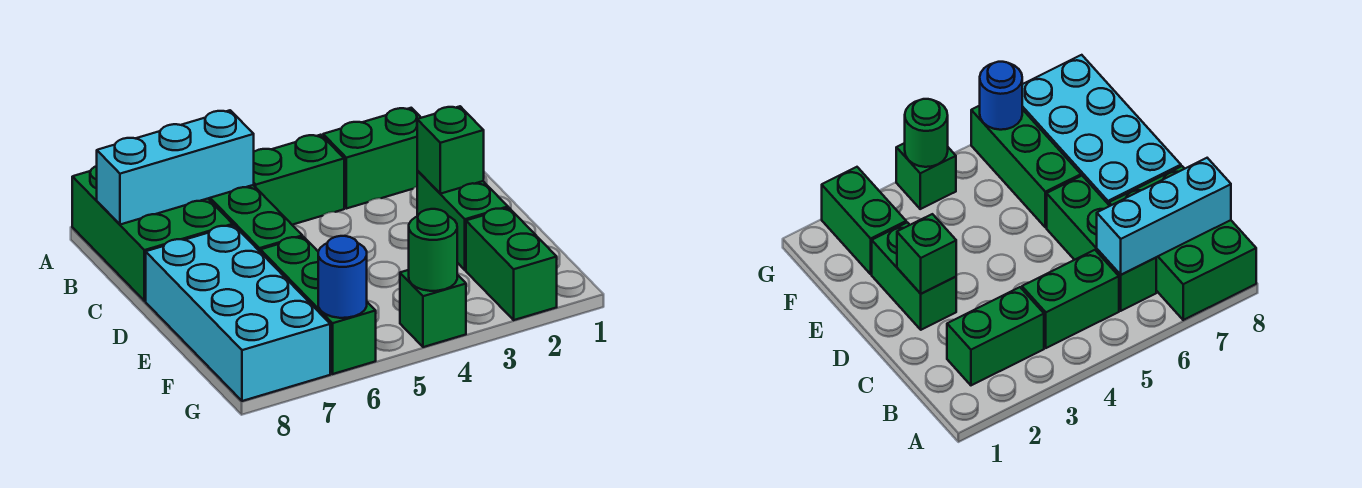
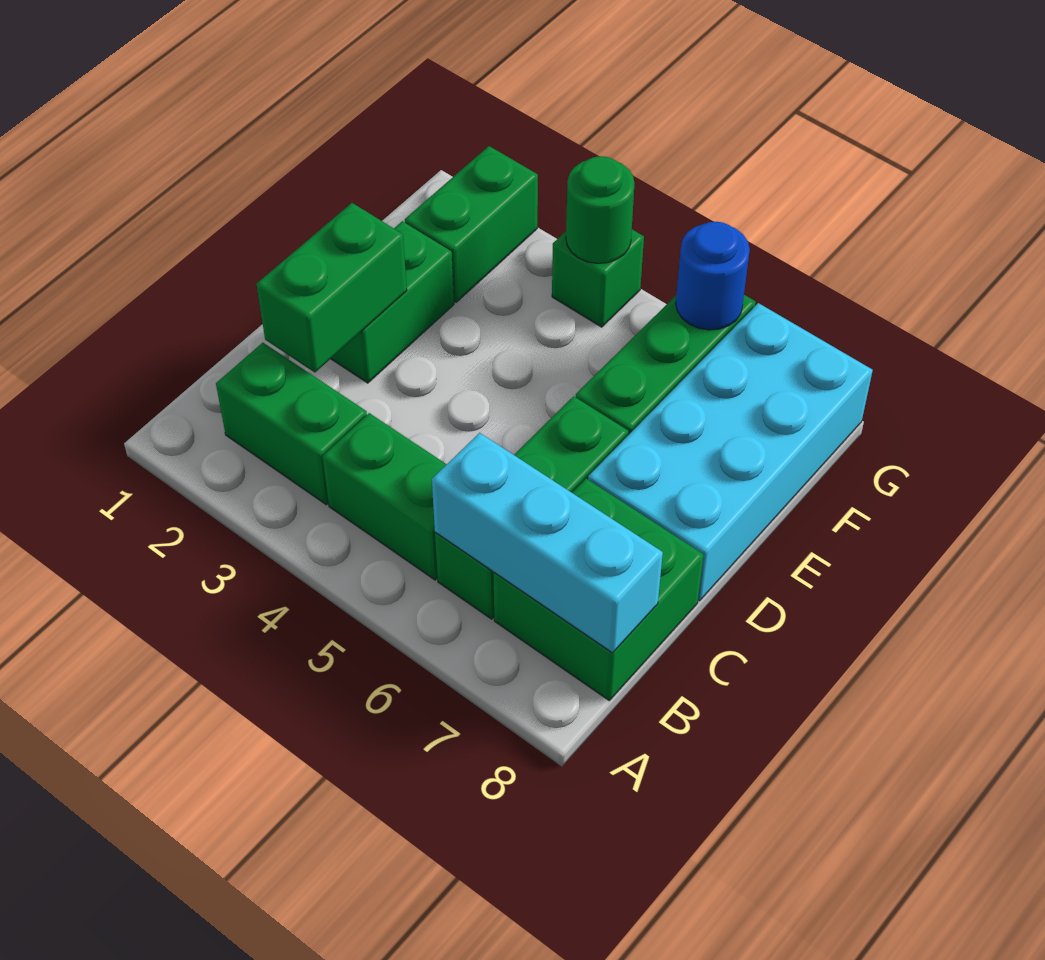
green 2x3 brick [72,166,233,301] -> green 2x2 brick [493,479,703,700]
green 1x1 brick [417,106,484,194] -> green 1x2 brick [257,203,407,372]

